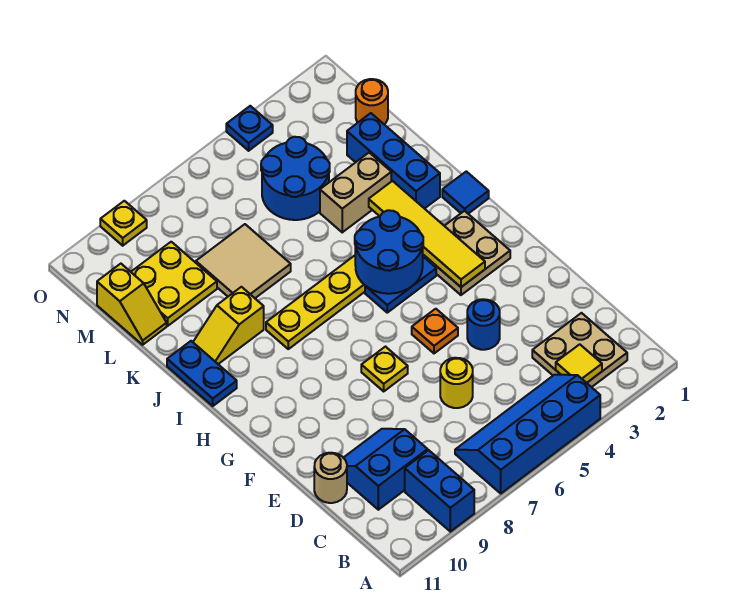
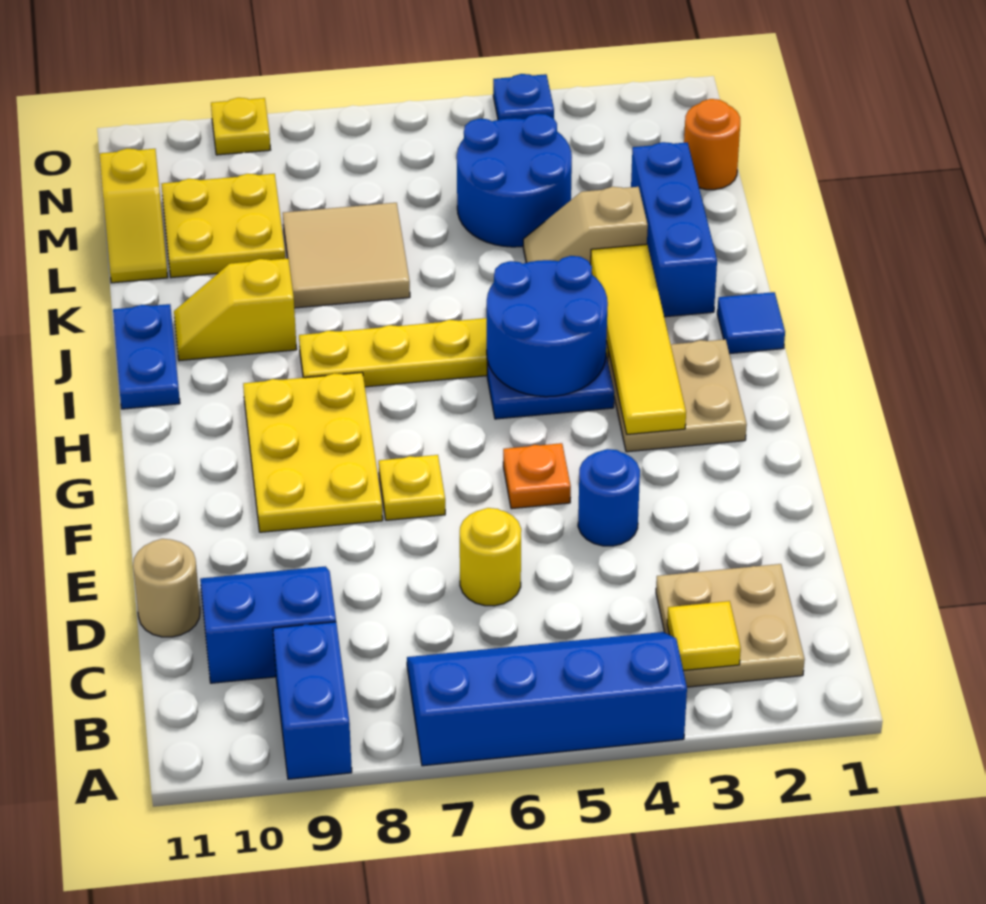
none -> yellow 2x3 plate [243,373,383,532]
tan 1x2 brick [320,153,391,232] -> tan 1x2 slope [523,187,648,264]

